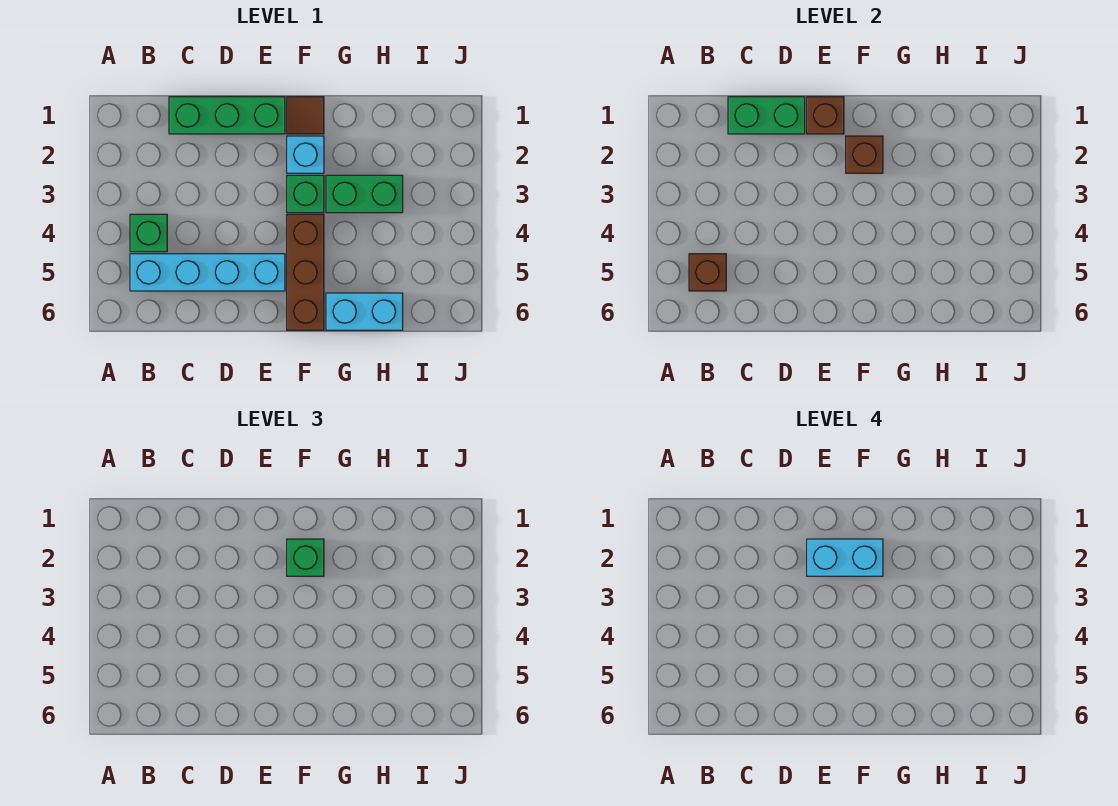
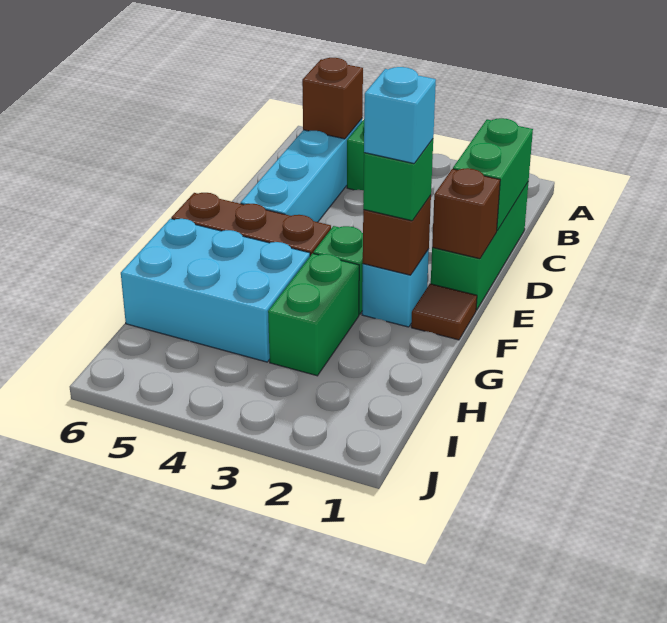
cyan 1x2 brick [807,539,883,576] -> cyan 1x1 brick [364,67,436,163]
cyan 1x2 brick [326,293,403,330] -> cyan 2x3 brick [121,219,310,362]

